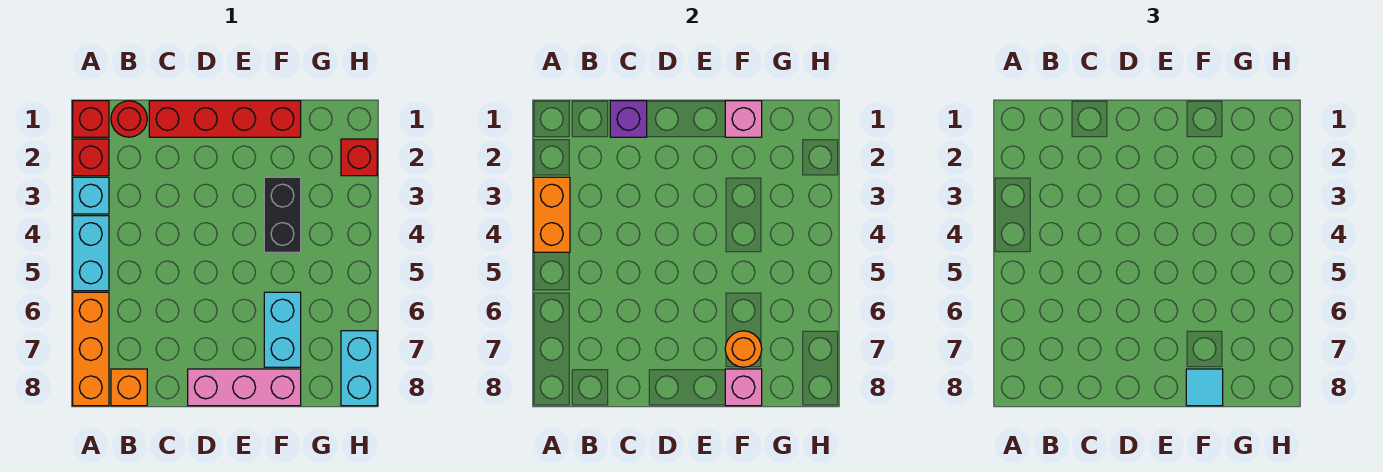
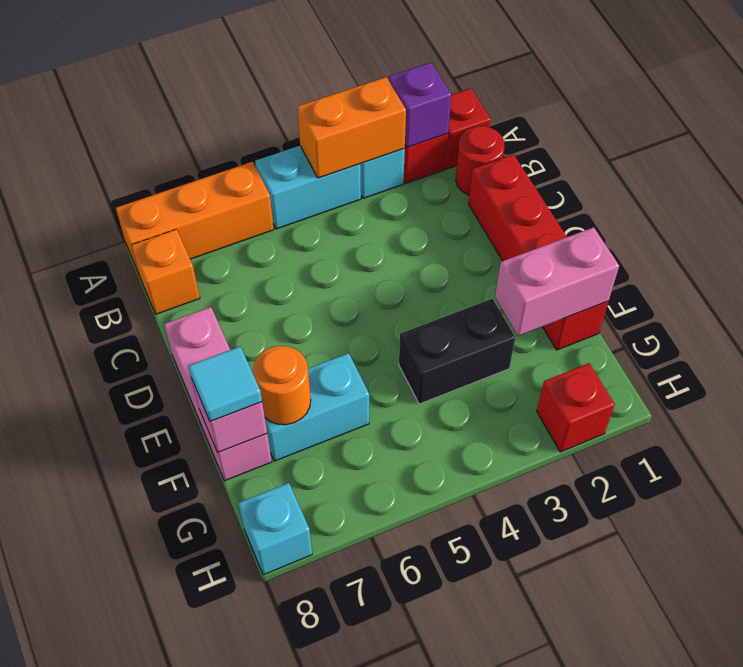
purple 1x1 brick [610,101,647,137] -> purple 1x1 brick moved to [389,62,451,147]
pink 1x1 brick [725,101,762,137] -> pink 1x2 brick [495,227,619,336]
cyan 1x2 brick [341,331,377,406] -> cyan 1x1 brick [238,483,312,575]

